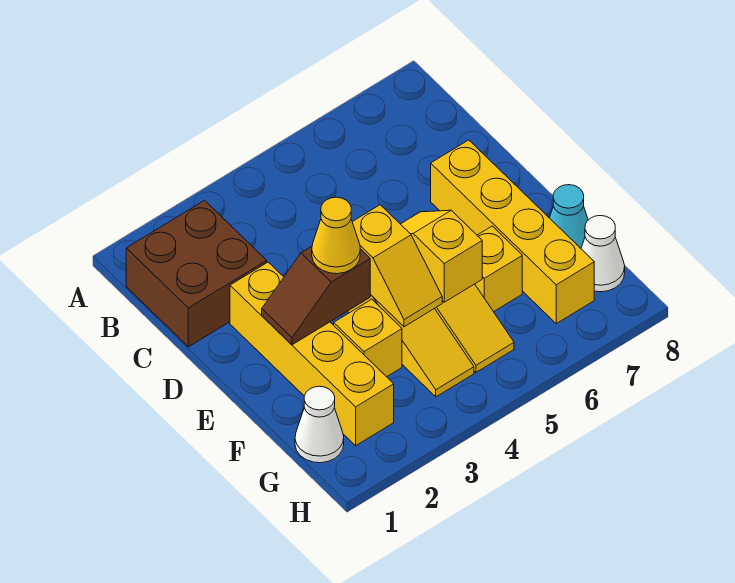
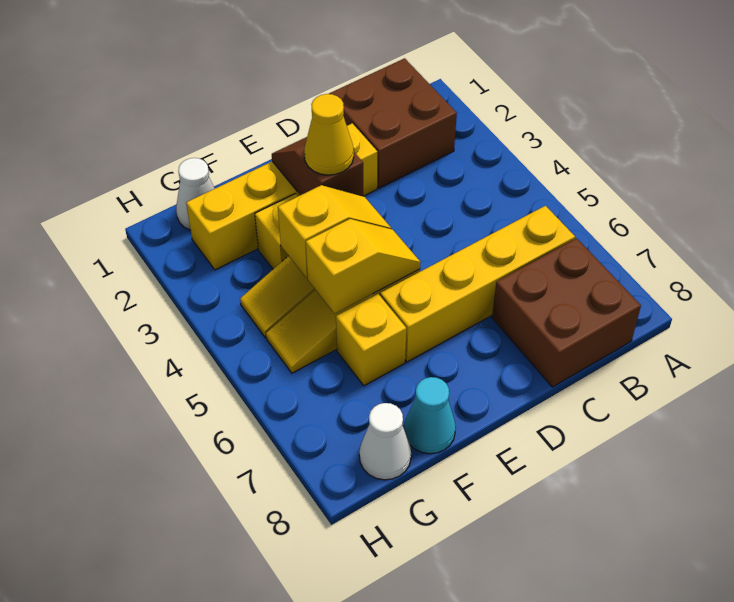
none -> brown 2x2 brick [492,238,641,387]
yellow 1x4 brick [431,140,594,324] -> yellow 1x4 brick moved to [380,206,575,362]
yellow 1x2 slope [352,205,442,327] -> yellow 1x2 slope turned to [278,185,391,278]

